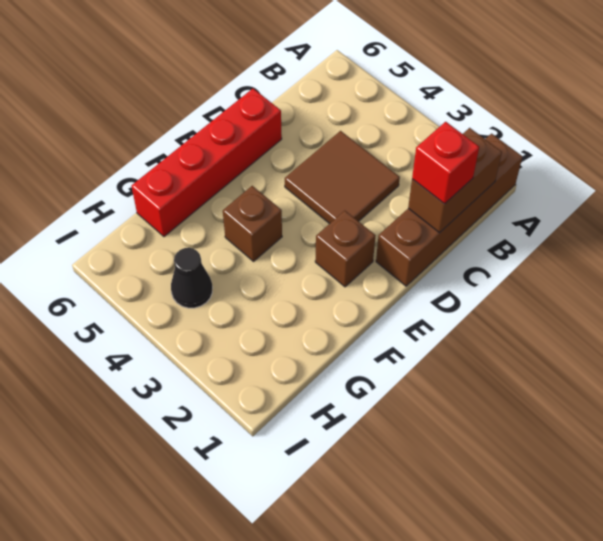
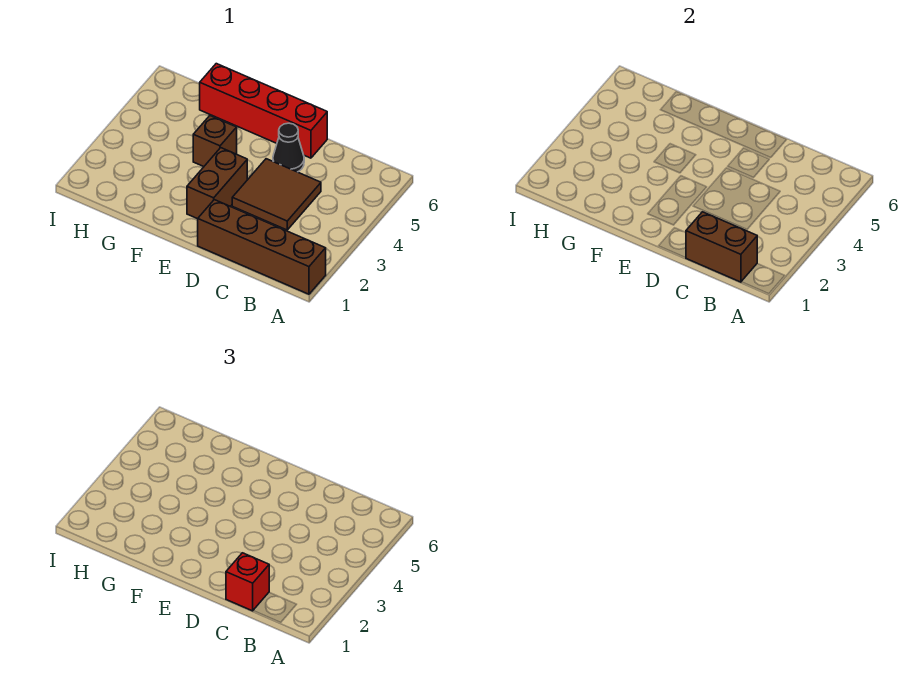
brown 1x1 brick [315,211,375,287] -> brown 1x2 brick [187,148,247,219]
black 1x1 cone [171,248,213,308] -> black 1x1 cone moved to [273,123,304,172]

